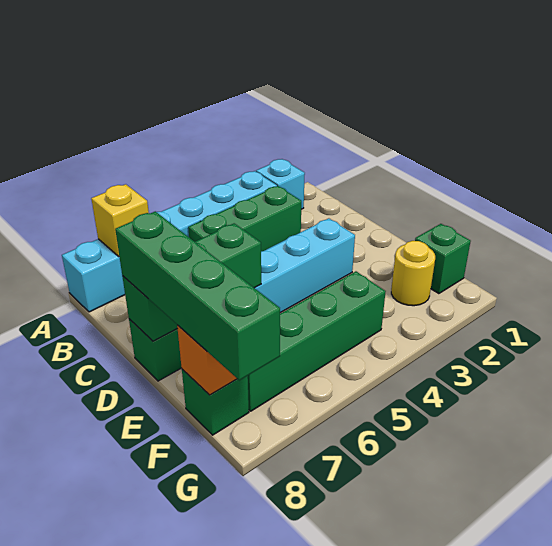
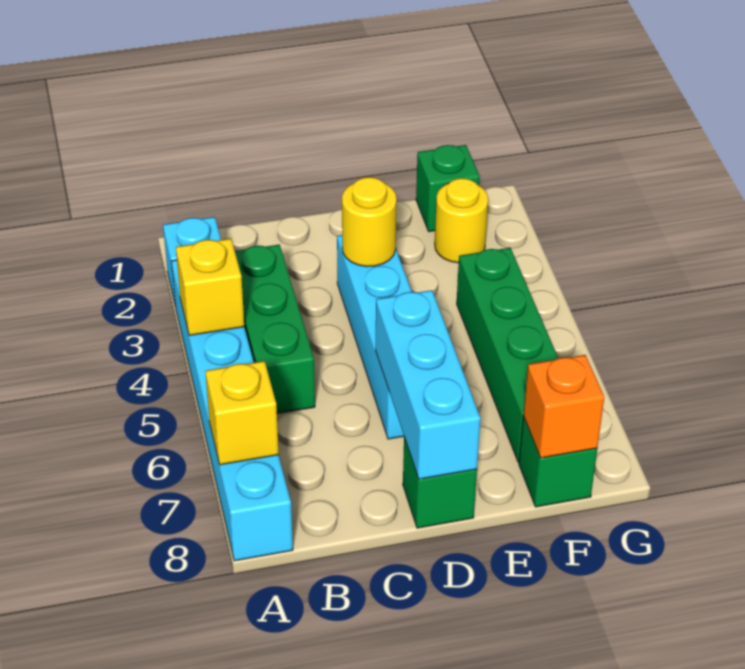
none -> yellow 1x1 brick [176,239,244,336]
none -> yellow 1x1 round brick [342,177,397,267]
green 1x3 brick [122,223,261,341] -> cyan 1x3 brick [376,290,481,479]
green 1x4 brick [115,211,280,380] -> none

